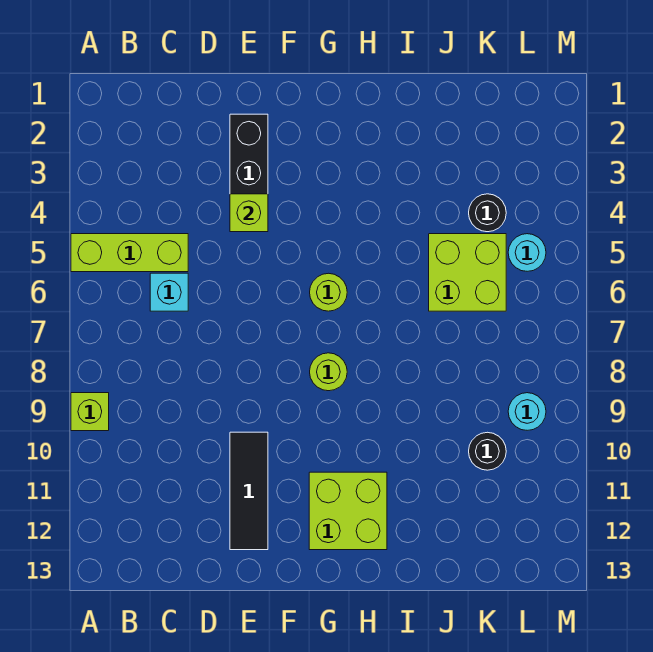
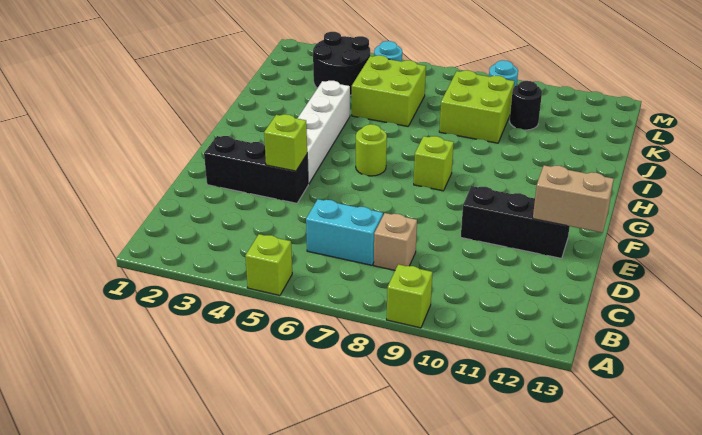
lime 1x3 brick [71,234,188,272] -> lime 1x1 brick [245,234,292,296]
cyan 1x1 brick [150,273,188,311] -> cyan 1x2 brick [306,199,383,265]
none -> tan 1x1 brick [374,213,417,270]
black 1x3 tile [230,432,268,550] -> black 1x3 brick [461,186,570,258]
none -> tan 1x2 brick [533,165,614,233]
none -> white 1x4 brick [297,81,350,184]
lime 1x1 round brick [310,353,347,391] -> lime 1x1 brick [414,136,454,191]
lime 2x2 brick [309,472,387,550] -> lime 2x2 brick moved to [439,70,514,143]
black 1x1 round brick [469,194,506,232] -> black 2x2 round brick [313,32,370,95]

